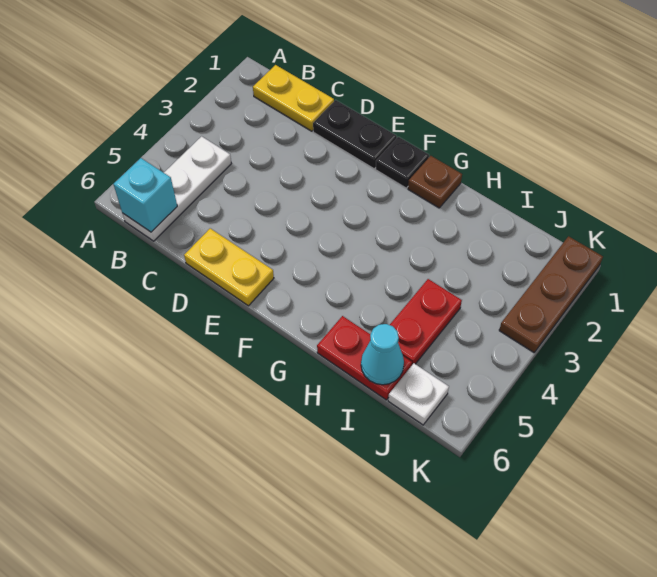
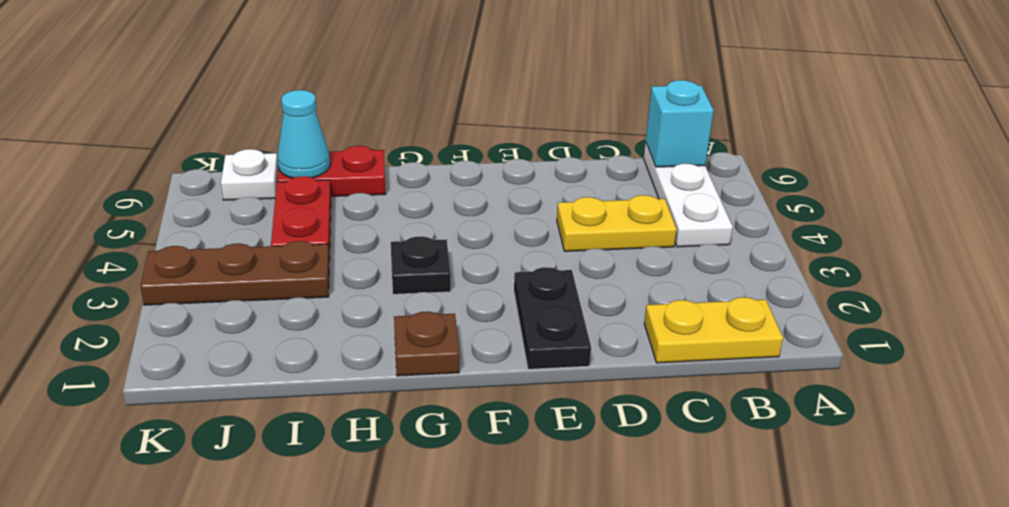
black 1x2 plate [313,100,397,169] -> black 1x2 plate turned to [514,267,591,369]
yellow 1x2 plate [184,228,274,306] -> yellow 1x2 plate moved to [557,195,677,251]
black 1x1 plate [376,137,429,188] -> black 1x1 plate moved to [391,236,451,294]
brown 1x3 plate [499,236,603,352] -> brown 1x3 plate turned to [140,241,329,305]

